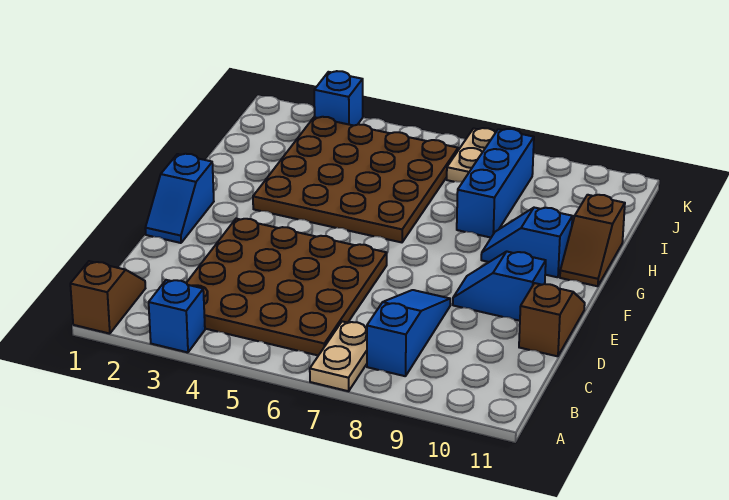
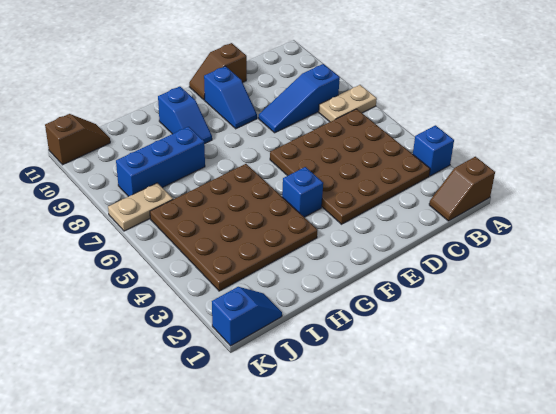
blue 1x2 slope [145,154,214,243] -> blue 1x2 slope moved to [212,287,282,346]
brown 1x2 slope [560,195,625,286] -> brown 1x2 slope moved to [45,114,110,165]
blue 1x1 brick [314,71,363,126] -> blue 1x1 brick moved to [282,167,323,217]

